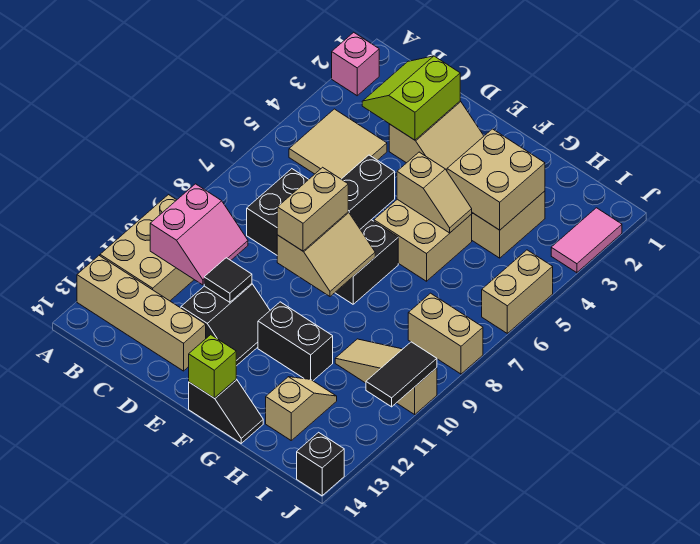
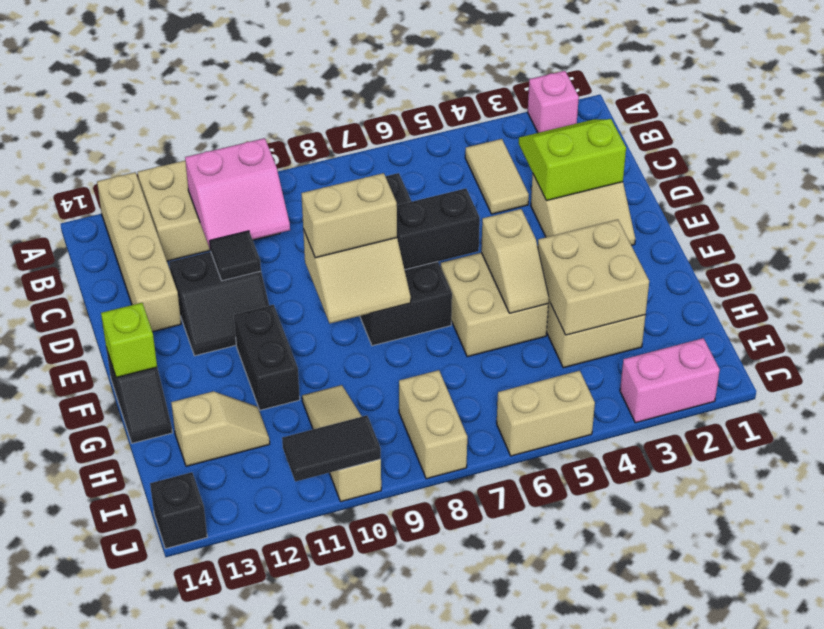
tan 2x2 tile [289,109,387,179] -> tan 1x2 tile [465,139,529,214]
pink 1x2 tile [551,208,622,273] -> pink 1x2 brick [620,338,720,423]

